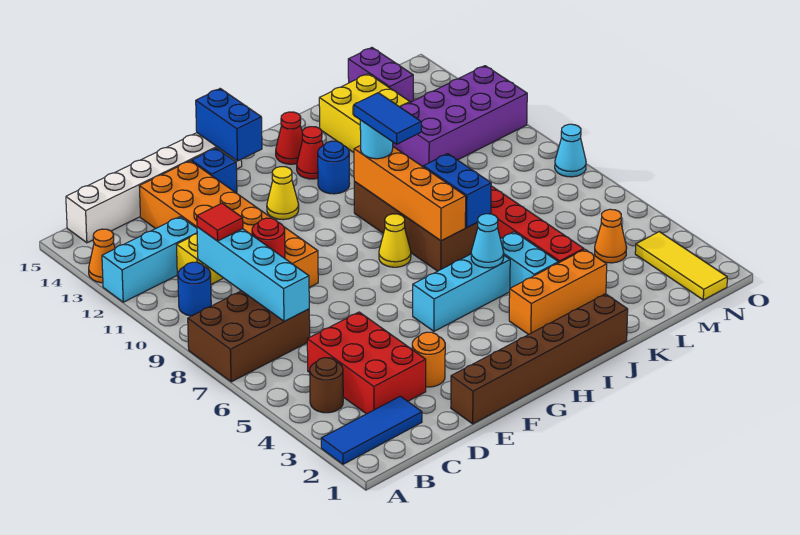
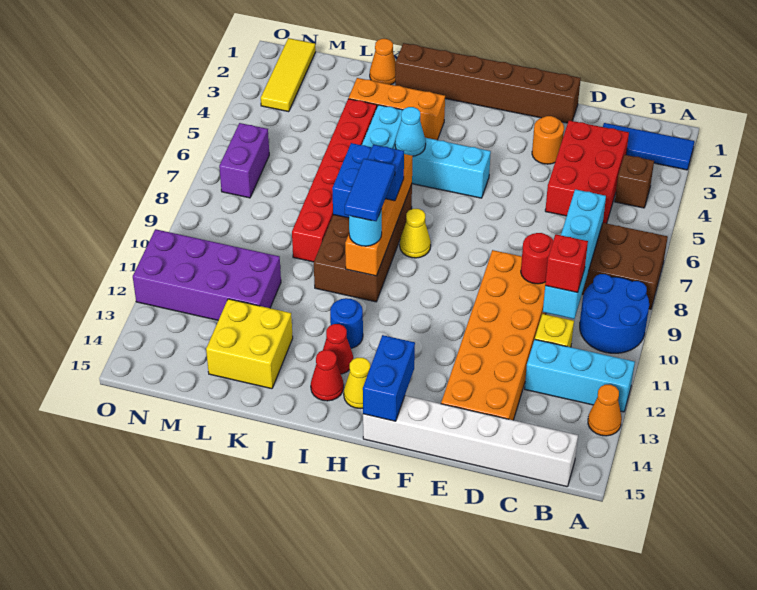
brown 1x1 round brick [310,358,343,413] -> brown 1x1 brick [615,155,654,208]
blue 1x1 round brick [178,262,211,316] -> blue 2x2 round brick [580,274,649,353]
red 1x1 tile [197,203,243,241] -> red 1x1 brick [545,234,588,293]
blue 1x1 brick [192,148,237,193] -> blue 1x1 brick moved to [368,145,404,201]
yellow 1x1 cone [267,167,299,220] -> yellow 1x1 cone moved to [344,358,370,409]
orange 1x1 cone [595,209,627,263] -> orange 1x1 cone moved to [370,39,396,85]
purple 1x2 brick [348,48,413,102] -> purple 1x2 brick moved to [219,123,269,198]
cyan 1x1 cone [555,124,586,177] -> none

